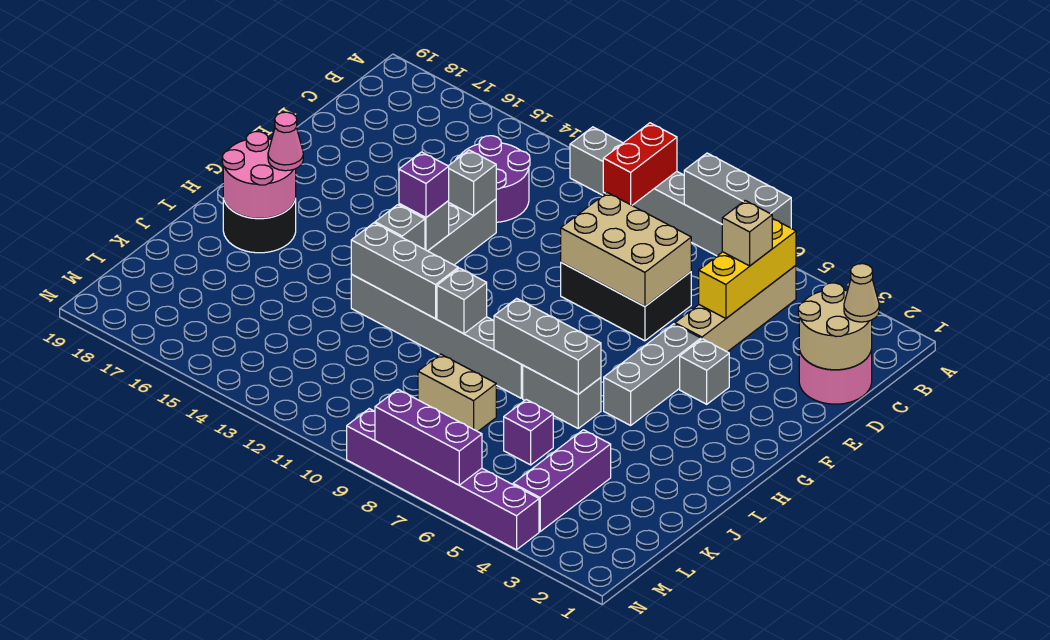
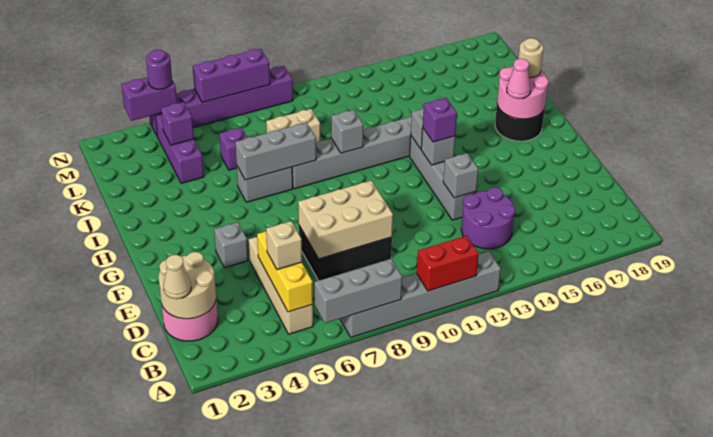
red 1x2 brick [603,123,677,205] -> red 1x2 brick turned to [417,236,479,291]
grey 1x3 brick [604,324,701,425] -> none
grey 1x3 brick [351,223,458,318] -> none
none -> tan 1x1 round brick [518,38,543,78]
none -> purple 1x1 brick [161,102,194,145]
none -> purple 1x2 brick [121,77,177,121]
none -> purple 1x1 round brick [146,50,172,89]

